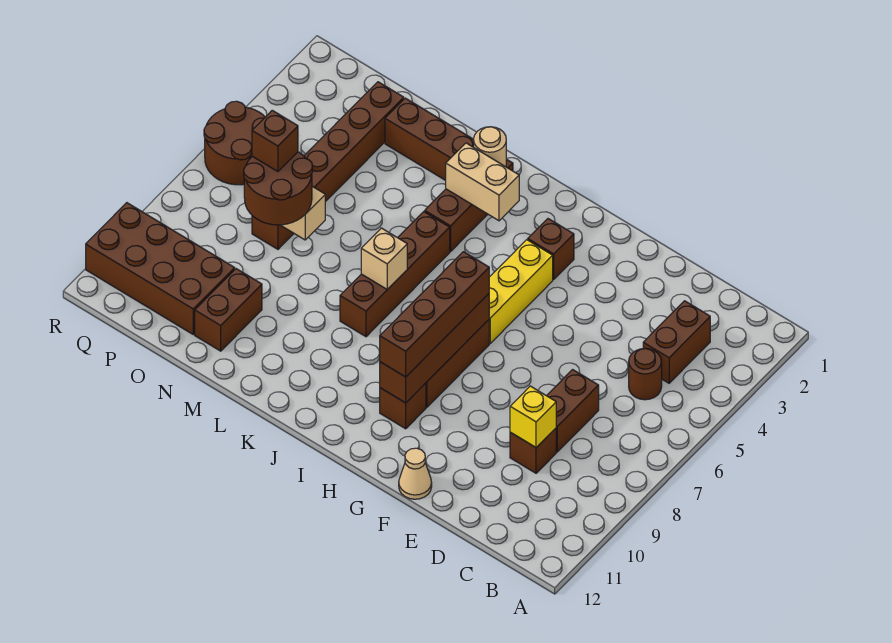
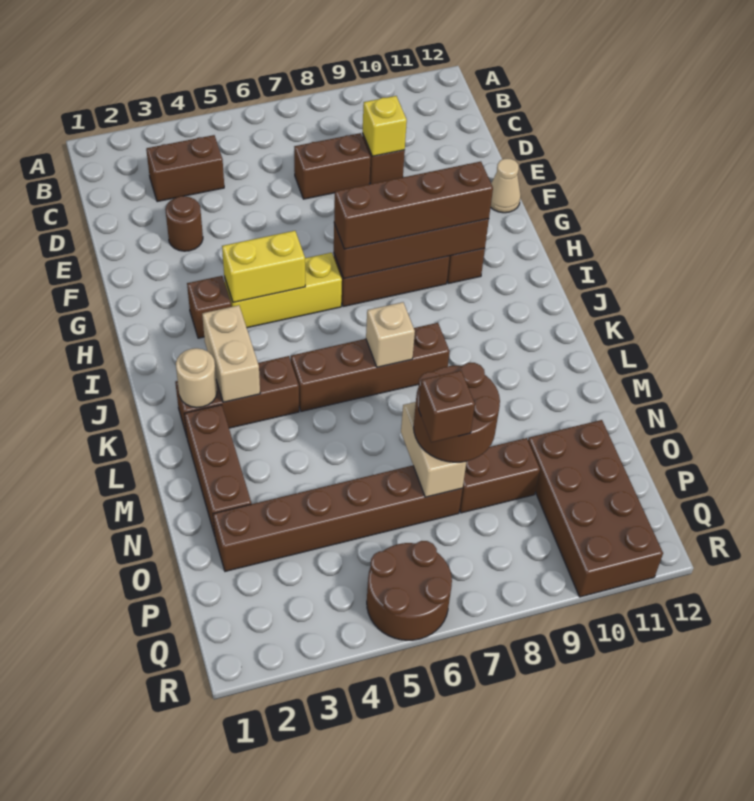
brown 1x1 round brick [629,348,662,400] -> brown 1x1 round brick moved to [165,196,203,251]
none -> yellow 1x2 brick [222,231,305,302]
brown 1x2 brick [195,269,262,351] -> brown 1x2 brick moved to [460,438,540,513]

